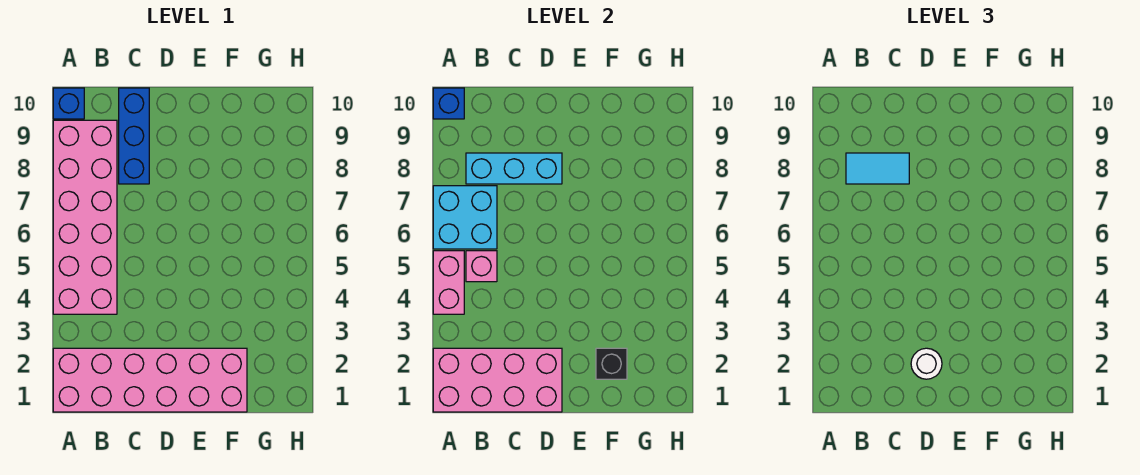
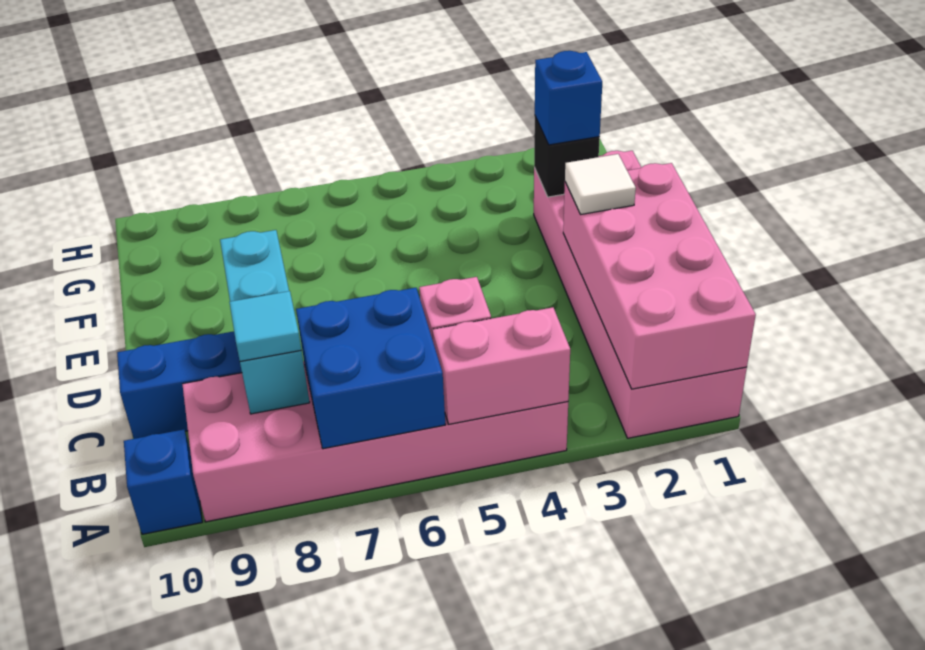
cyan 2x2 brick [433,186,497,249] -> blue 2x2 brick [296,288,445,449]
blue 1x1 brick [433,88,464,119] -> blue 1x1 brick moved to [535,51,602,145]
cyan 1x2 tile [846,153,909,184] -> cyan 1x1 tile [229,291,301,361]
white 1x1 round brick [911,348,942,379] -> white 1x1 tile [565,154,636,215]

